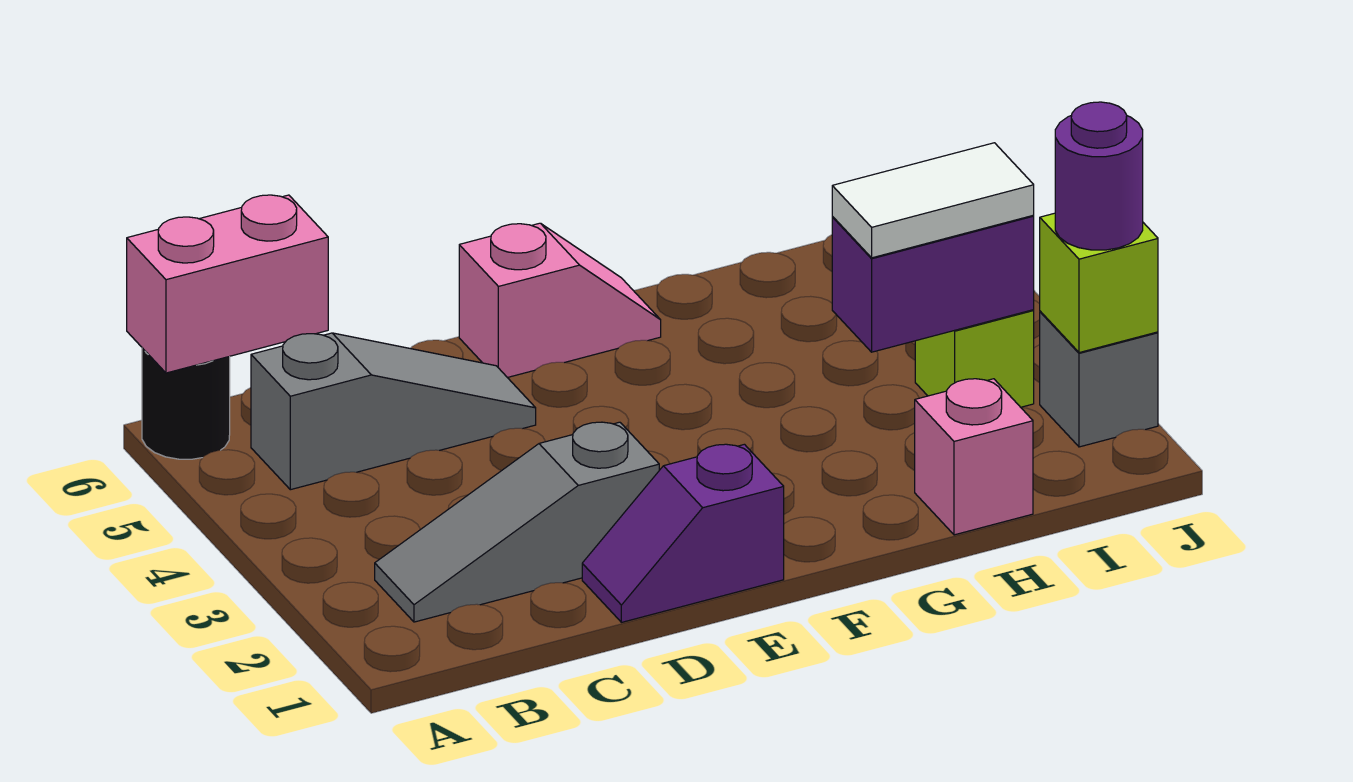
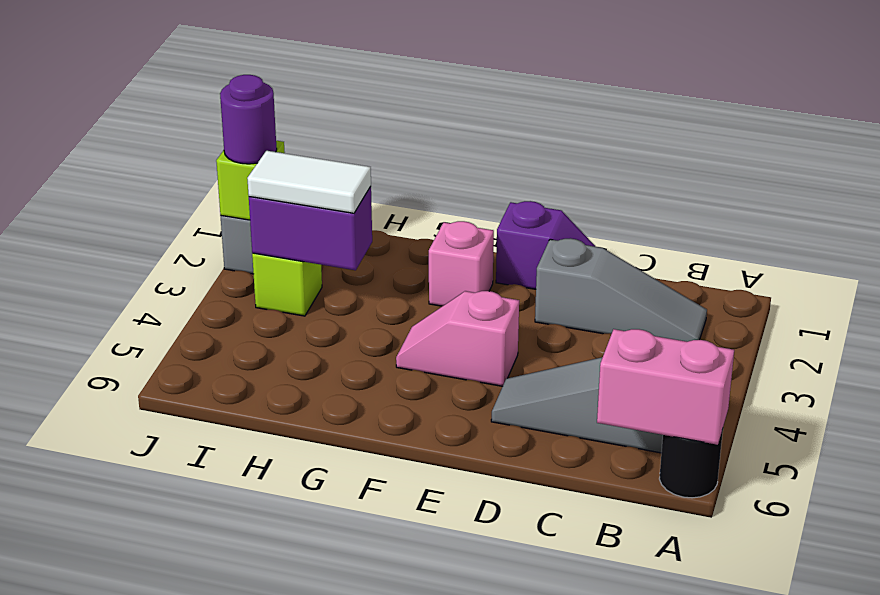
pink 1x2 slope [459,223,661,378] -> pink 1x2 slope moved to [396,291,519,386]
pink 1x1 brick [915,379,1033,535] -> pink 1x1 brick moved to [429,221,494,306]

